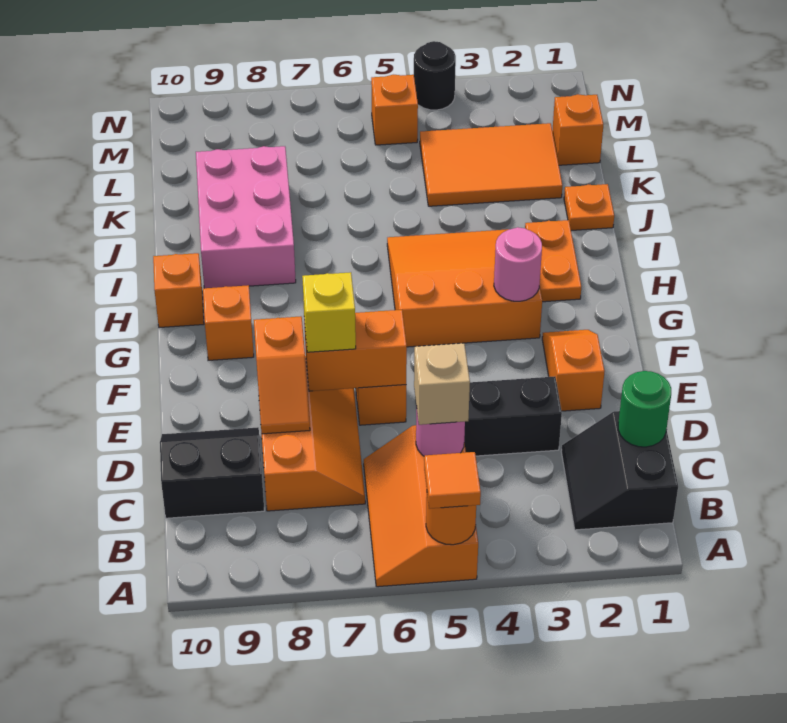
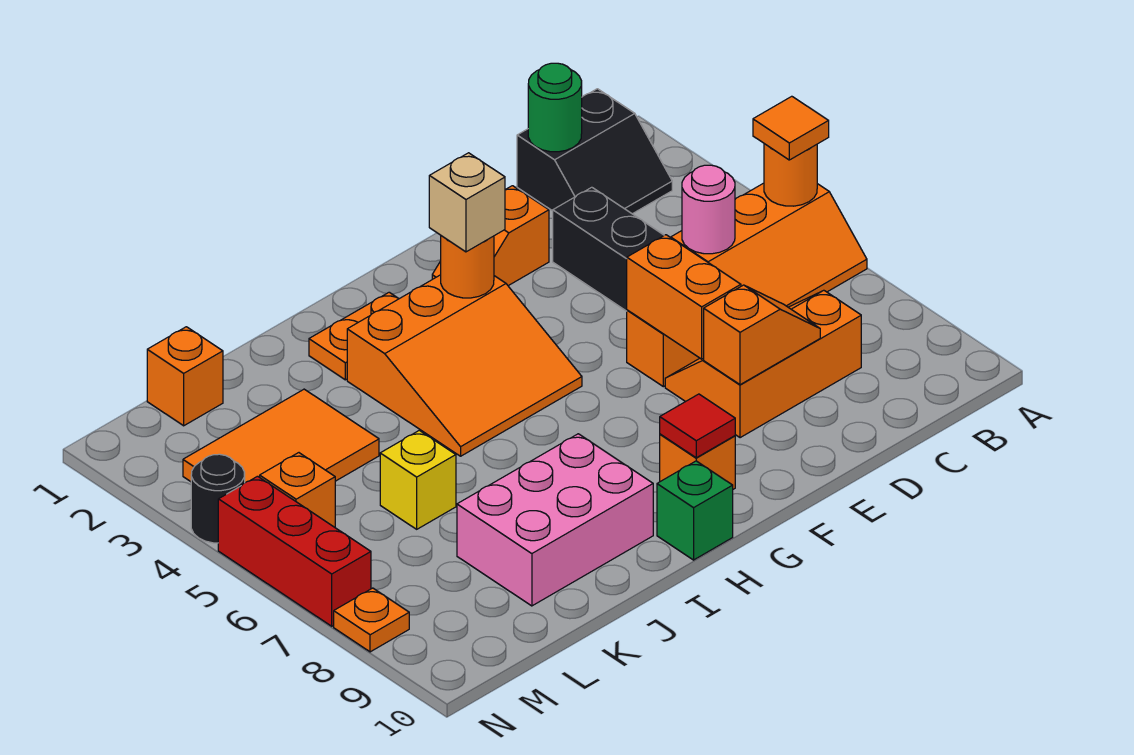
tan 1x1 brick [414,343,470,425] -> tan 1x1 brick moved to [429,153,505,252]
black 2x2 slope [160,427,264,518] -> none
yellow 1x1 brick [302,272,356,352] -> yellow 1x1 brick moved to [380,430,456,529]
orange 3x3 slope [387,229,542,347] -> orange 3x3 slope turned to [347,275,582,456]
pink 1x1 round brick [494,227,542,301] -> orange 1x1 round brick [441,236,494,298]
none -> red 1x1 tile [660,394,735,458]
orange 1x1 brick [153,253,204,328] -> green 1x1 brick [657,461,733,560]
orange 1x1 plate [564,184,614,231] -> orange 1x1 plate moved to [334,588,409,652]
orange 2x3 tile [420,123,562,206] -> orange 2x3 tile turned to [183,389,379,483]
none -> red 1x3 brick [218,476,371,626]

